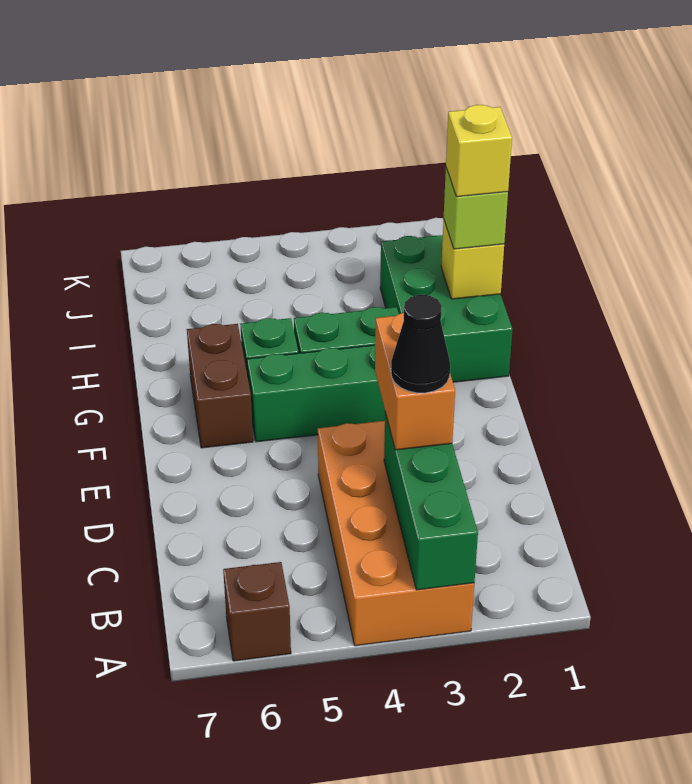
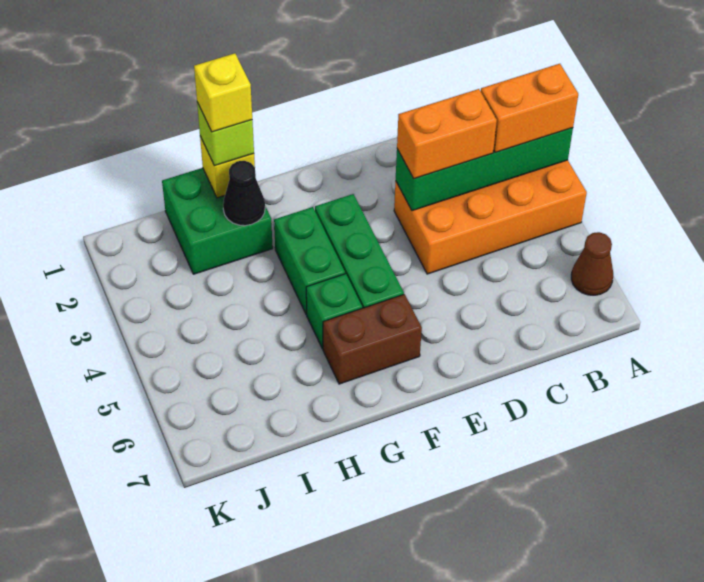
green 1x3 brick [384,412,478,590] -> green 1x4 brick [396,128,573,211]
none -> orange 1x2 brick [481,64,578,153]
brown 1x1 brick [223,562,291,661] -> brown 1x1 cone [571,232,613,295]
black 1x1 cone [391,295,450,393] -> black 1x1 cone moved to [223,161,265,226]
green 2x3 brick [380,235,512,382] -> green 2x2 brick [162,168,273,274]

